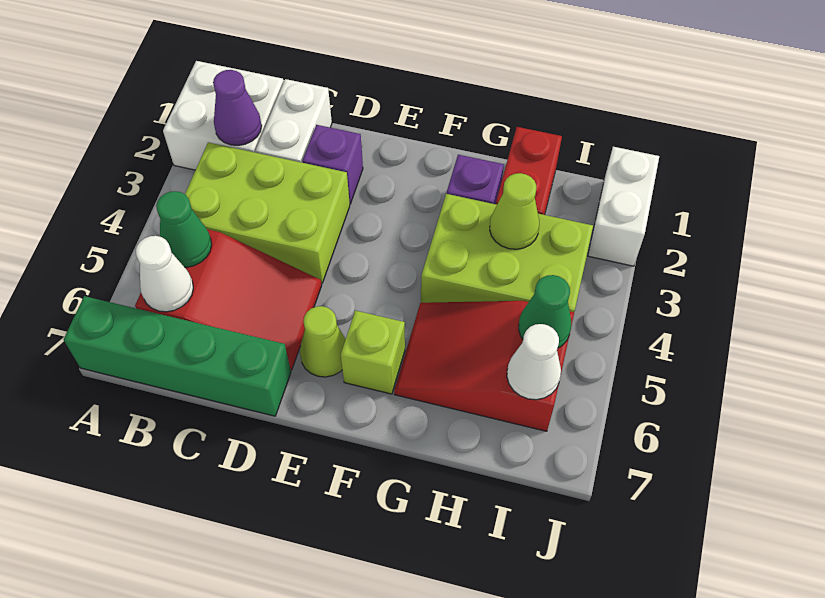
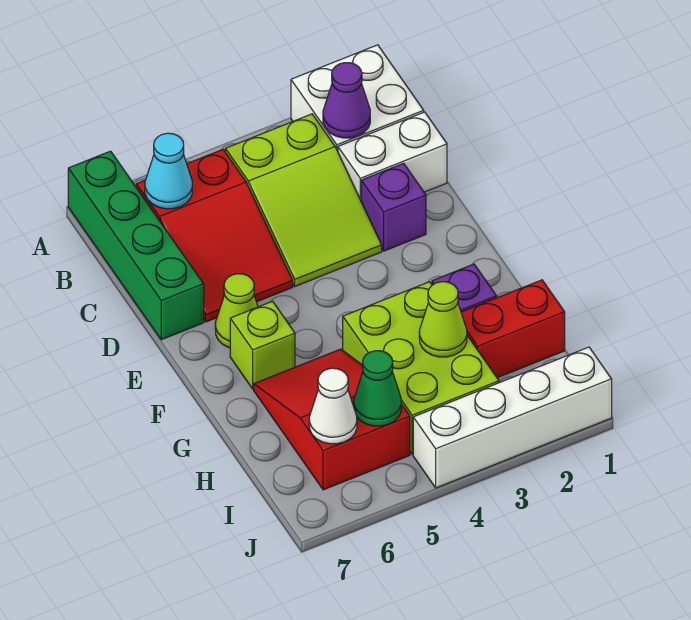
lime 2x3 brick [185,142,350,283] -> lime 2x3 slope [225,114,382,286]
green 1x1 cone [156,191,212,267] -> none
white 1x1 cone [136,236,193,312] -> cyan 1x1 cone [145,133,192,209]
white 1x2 brick [588,147,659,266] -> white 1x4 brick [413,347,612,488]

